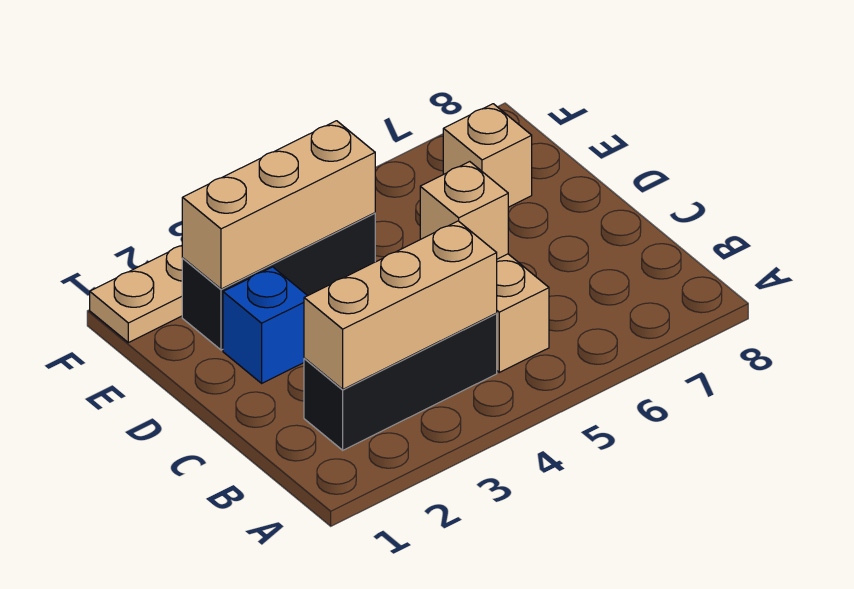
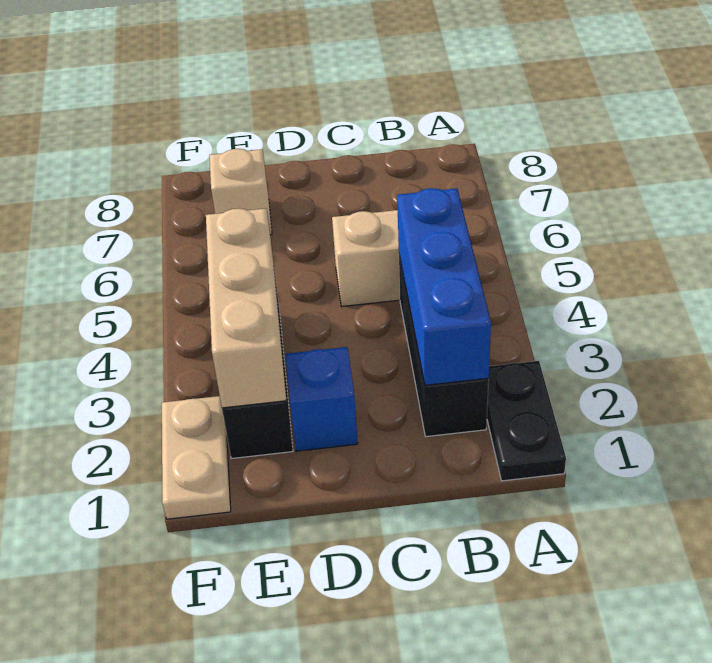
none -> black 1x2 plate [487,361,566,481]
tan 1x3 brick [304,221,497,389] -> blue 1x3 brick [397,188,491,385]
tan 1x1 brick [420,162,508,259] -> none

